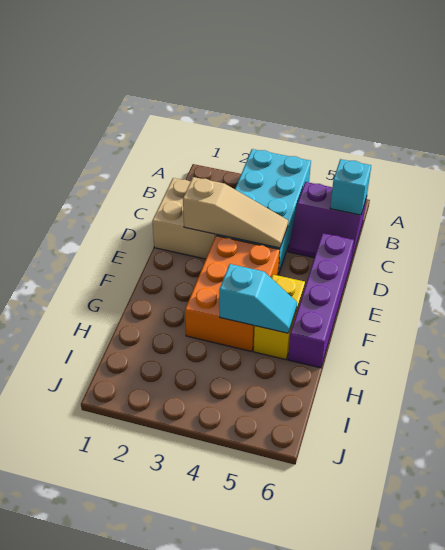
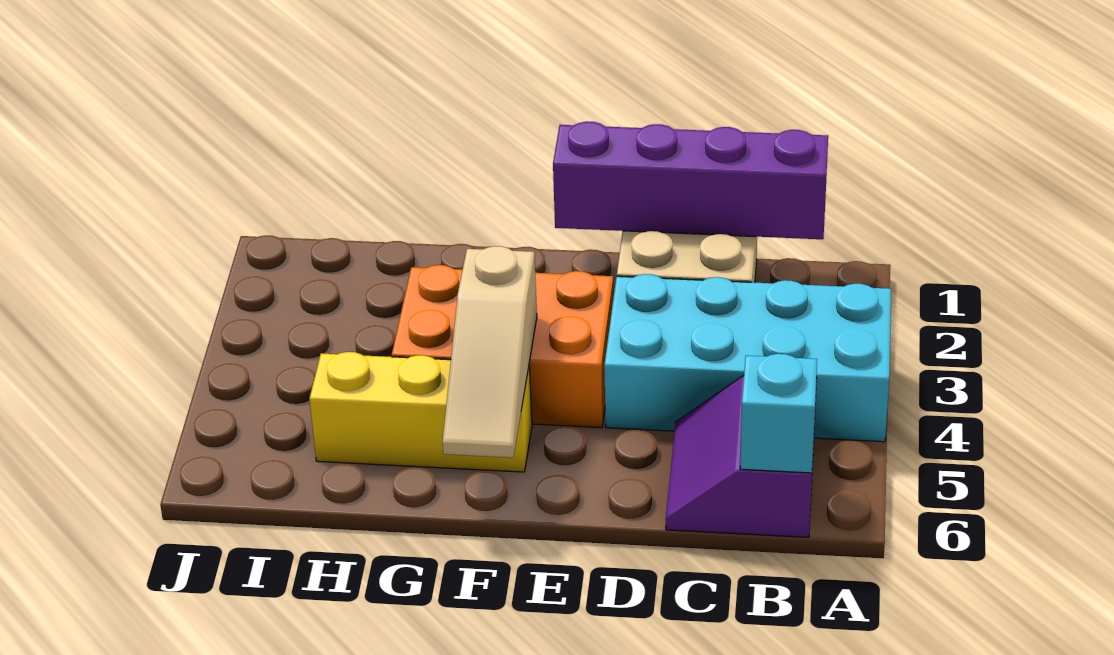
tan 1x3 slope [183,177,288,248] -> tan 1x3 slope moved to [442,246,537,458]
purple 1x4 brick [288,233,354,368] -> purple 1x4 brick moved to [553,122,828,239]
yellow 1x2 brick [254,275,305,360] -> yellow 1x3 brick [309,352,532,472]
cyan 1x2 slope [219,264,297,333] -> none

